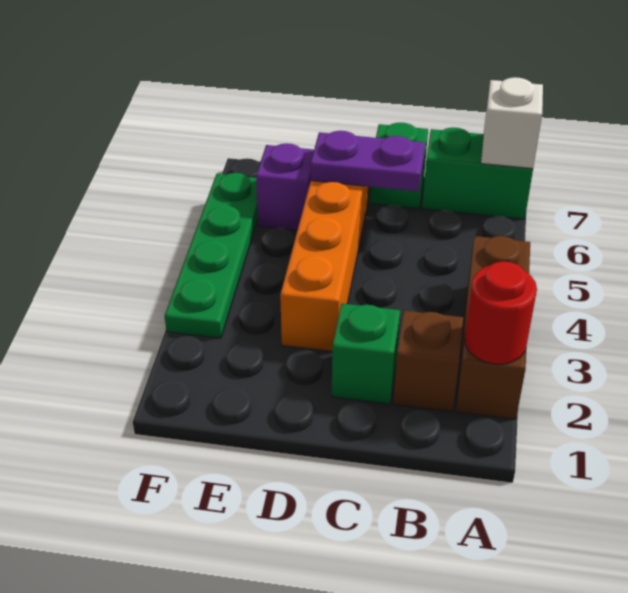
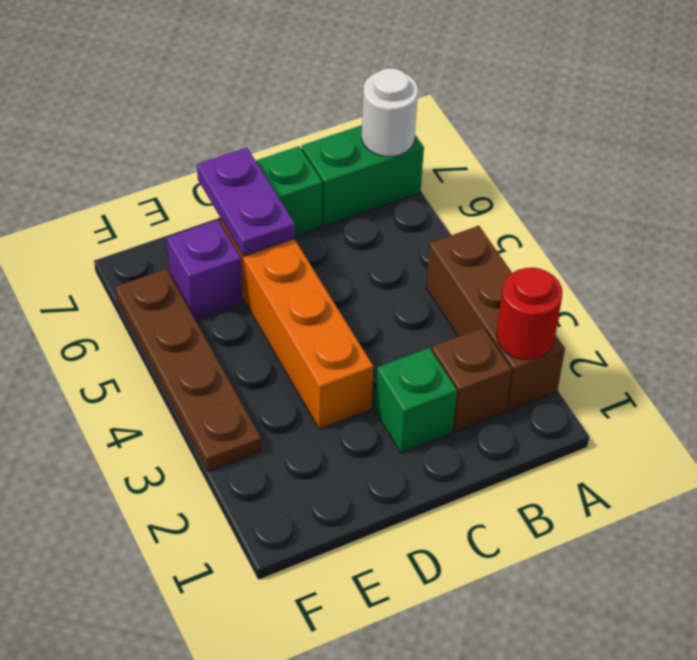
white 1x1 brick [481,77,543,169] -> white 1x1 round brick [362,68,418,157]
purple 1x2 plate [310,131,425,191] -> purple 1x2 plate turned to [197,148,295,256]
green 1x4 plate [165,173,258,338] -> brown 1x4 plate [115,269,261,472]

